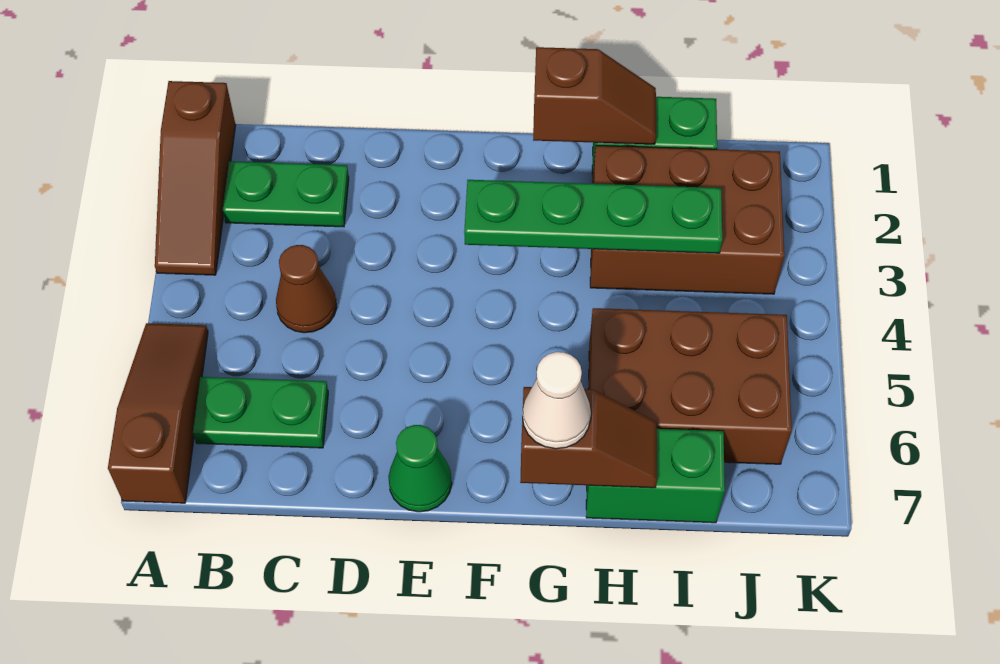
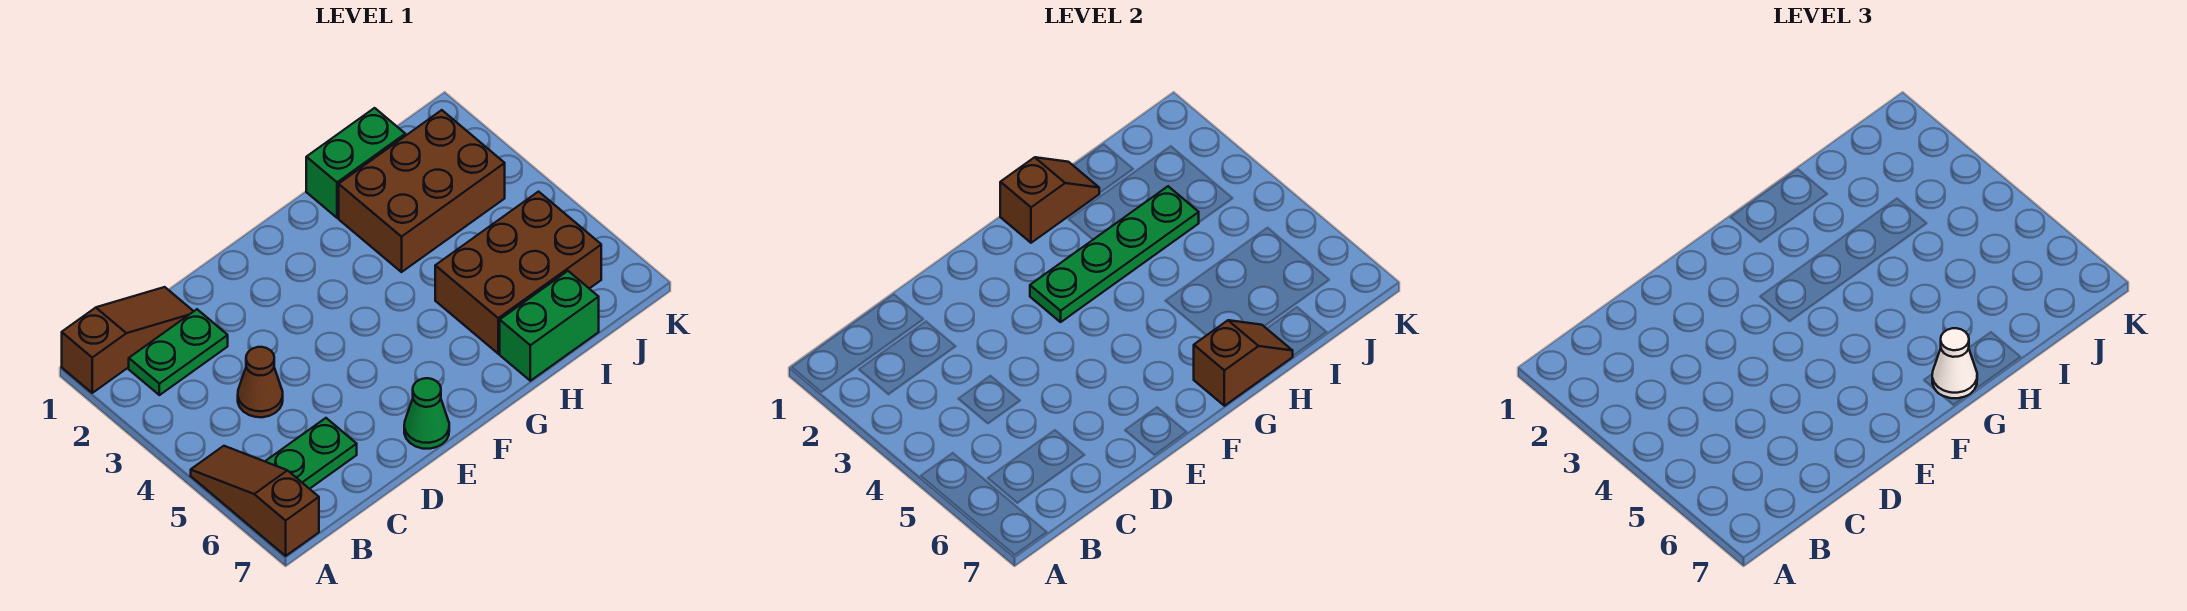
brown 1x3 slope [155,81,236,275] -> brown 1x3 slope turned to [62,287,194,393]

